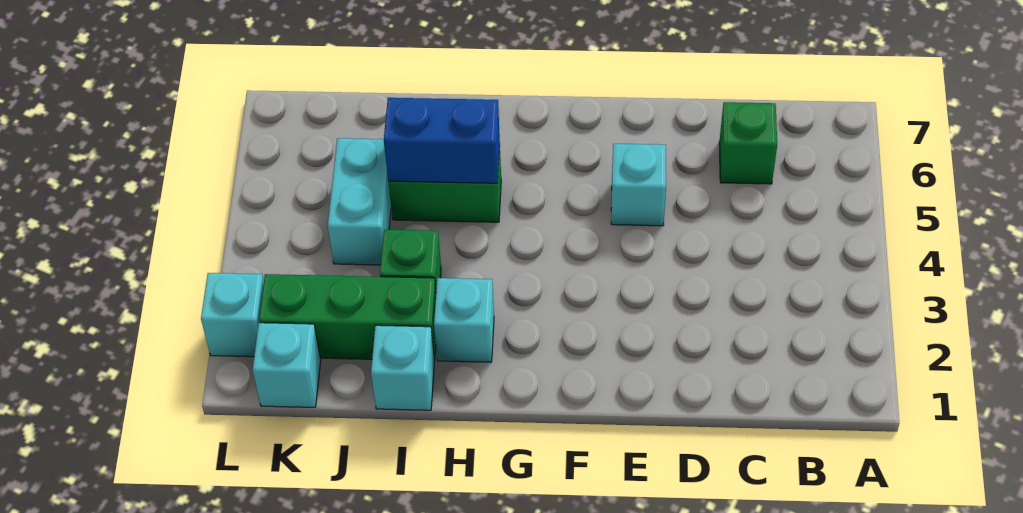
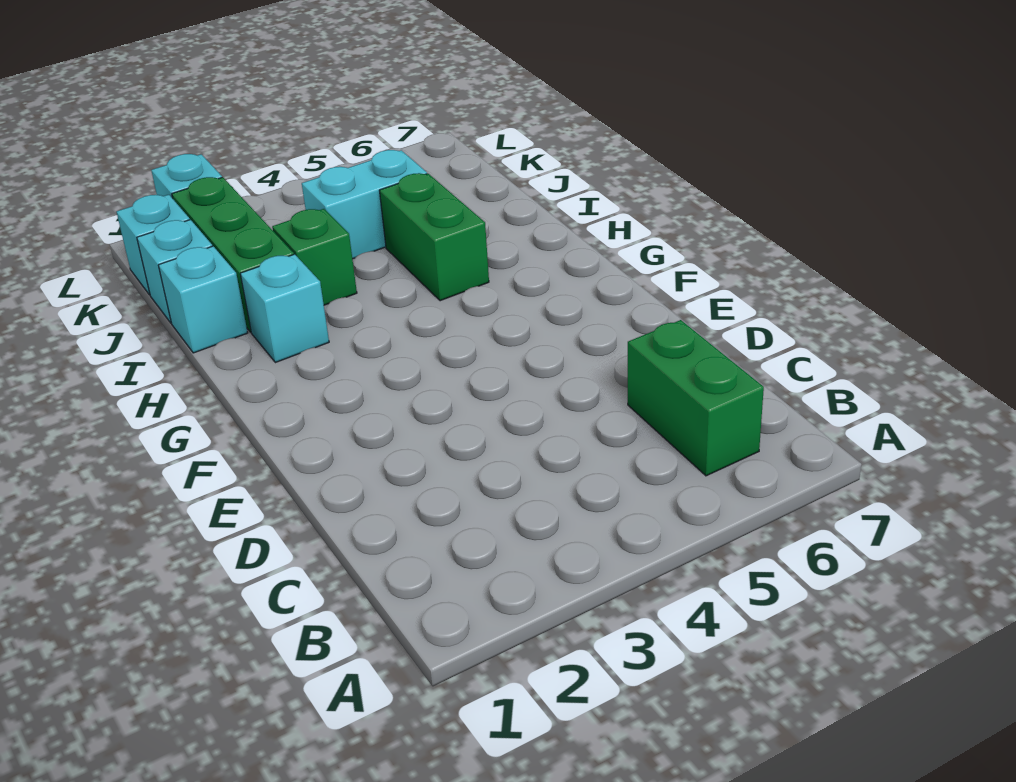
green 1x1 brick [719,102,777,184] -> green 1x2 brick [628,320,764,476]
cyan 1x1 brick [611,144,666,226] -> cyan 1x1 brick moved to [137,220,212,323]
blue 1x2 brick [384,98,500,183] -> none

